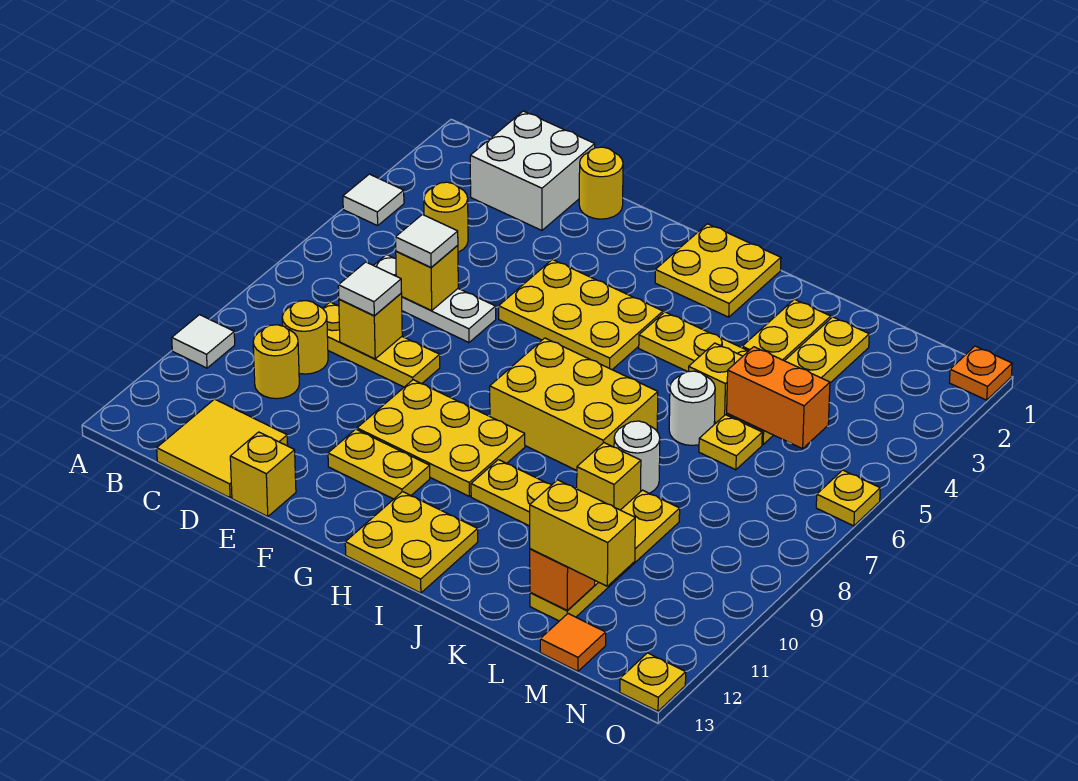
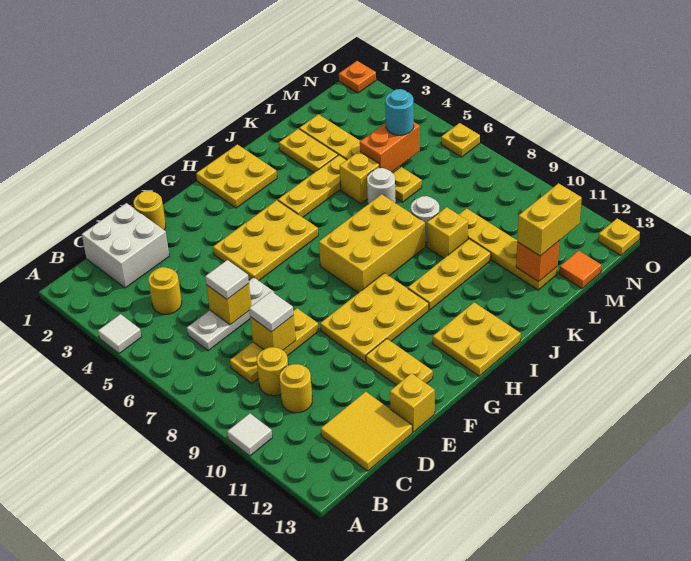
yellow 1x2 plate [328,429,430,499] -> yellow 1x2 plate turned to [366,339,433,385]
none -> cyan 1x1 round brick [385,89,414,135]

